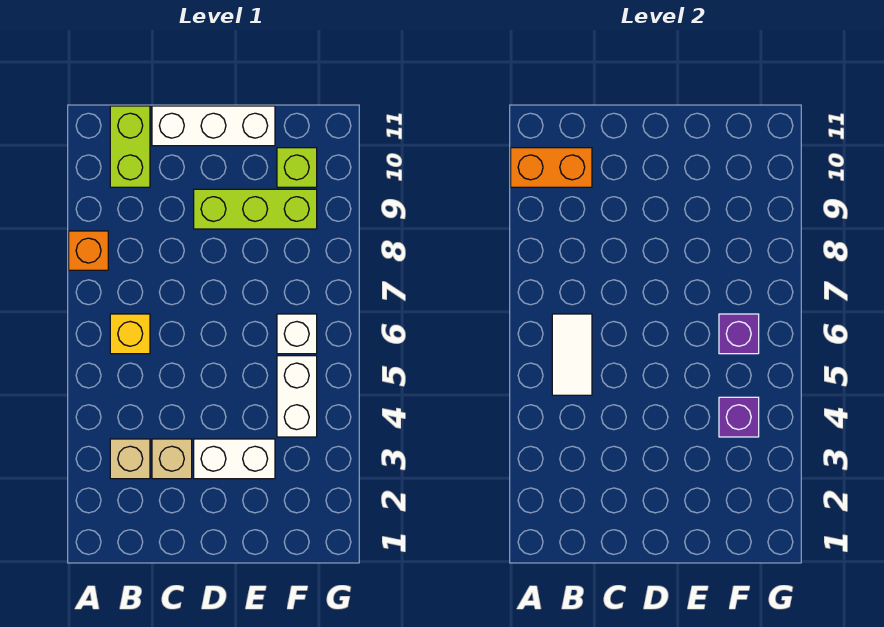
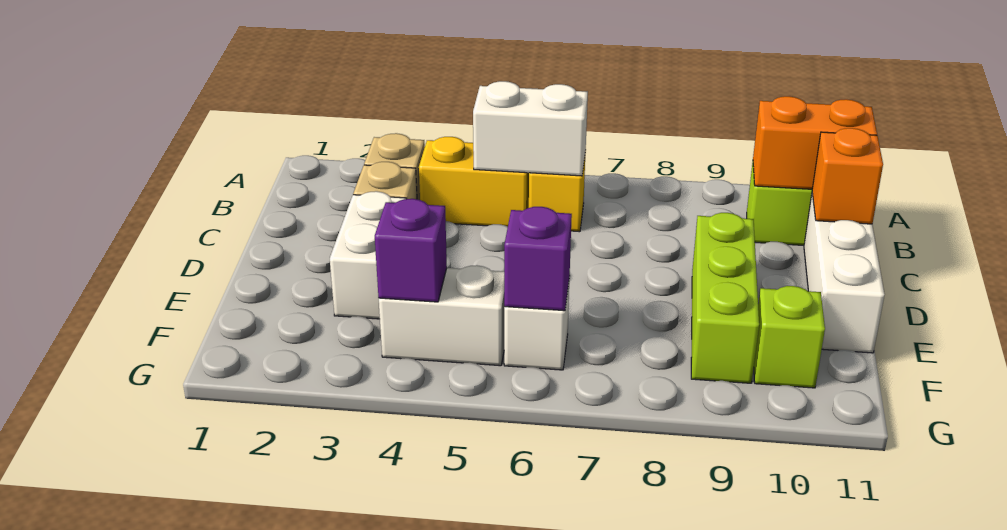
orange 1x1 brick [69,231,108,270] -> orange 1x1 brick moved to [812,128,883,224]
orange 1x2 brick [511,148,592,187] -> orange 1x2 brick turned to [753,96,877,189]
none -> yellow 1x2 brick [419,137,529,227]
white 1x2 tile [552,314,592,395] -> white 1x2 brick [473,81,588,176]

